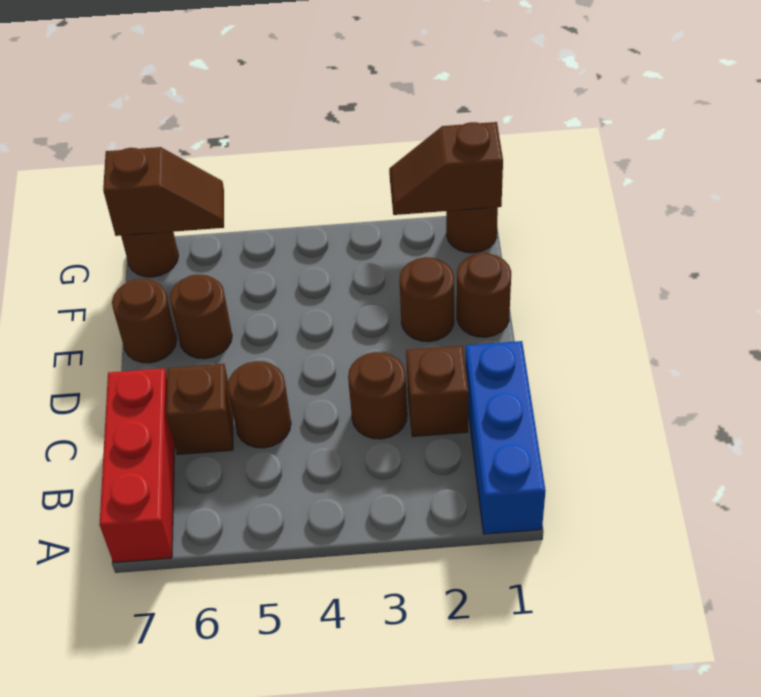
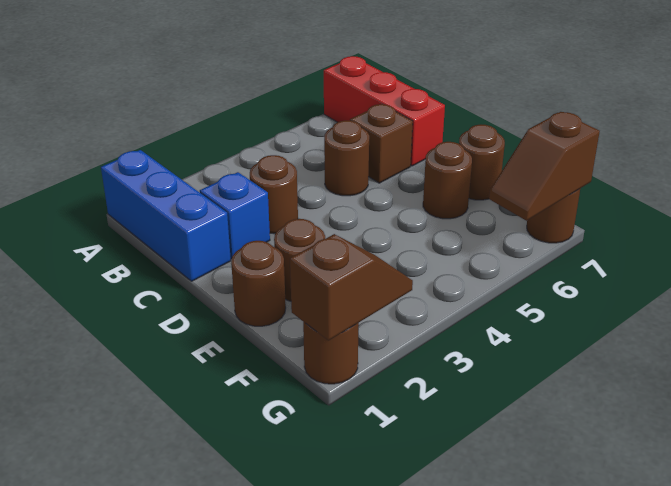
brown 1x1 brick [406,346,469,437] -> blue 1x1 brick [200,172,270,259]

